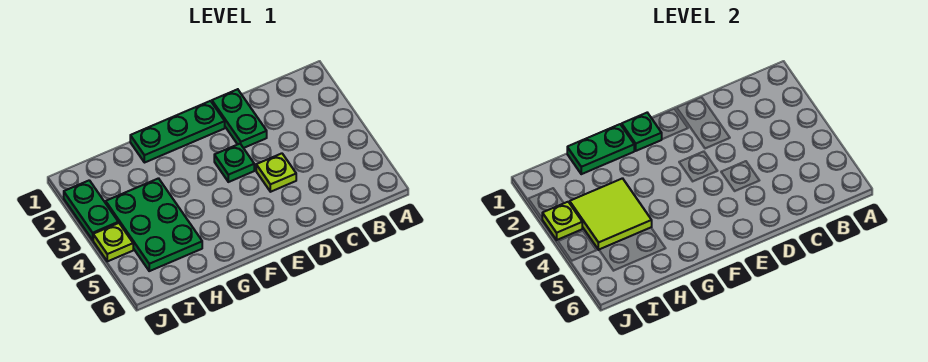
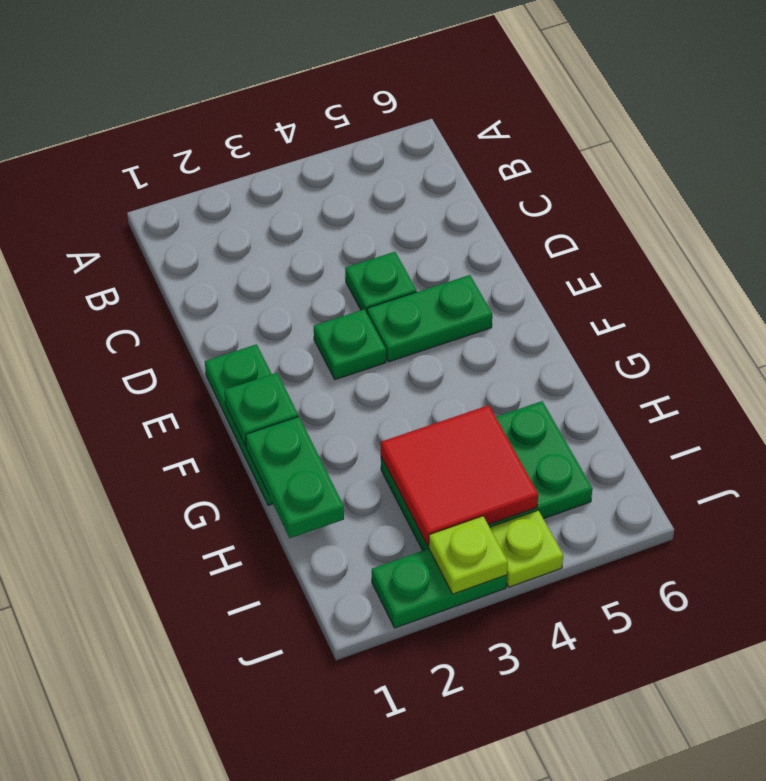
green 1x2 plate [212,89,267,148] -> green 1x2 plate moved to [367,275,492,362]
lime 1x1 plate [256,153,296,192] -> green 1x1 plate [345,252,417,313]
lime 2x2 tile [570,178,652,250] -> red 2x2 tile [381,405,538,546]

